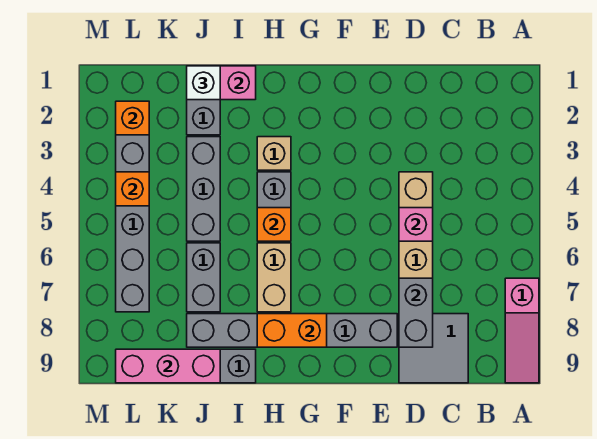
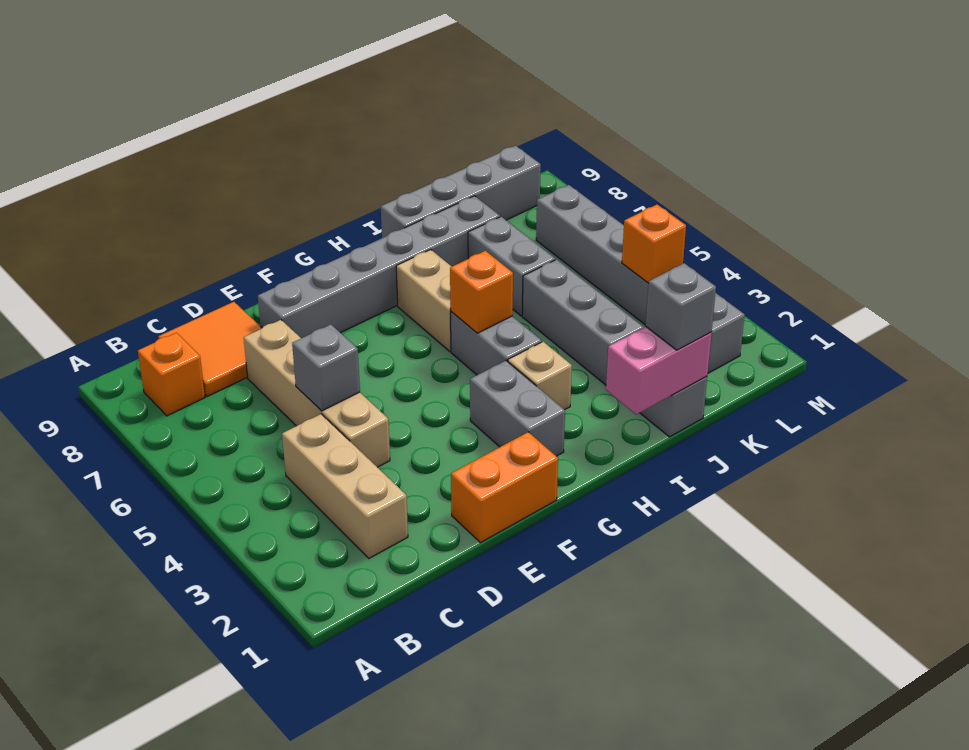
pink 1x3 slope [505,278,539,383] -> none
none -> tan 1x3 brick [282,414,408,558]
grey 2x2 tile [399,314,468,383] -> orange 2x2 tile [158,302,262,397]
pink 1x1 brick [399,208,433,241] -> grey 1x1 brick [292,324,360,411]
grey 1x2 brick [399,278,433,347] -> grey 1x2 brick moved to [470,361,565,456]
orange 1x2 brick [257,314,327,347] -> orange 1x2 brick moved to [451,432,558,543]
white 1x1 brick [187,66,220,100] -> grey 1x1 brick [646,263,716,350]
pink 1x3 brick [116,349,220,383] -> none
orange 1x1 brick [116,101,149,135] -> orange 1x1 brick moved to [138,333,205,416]

